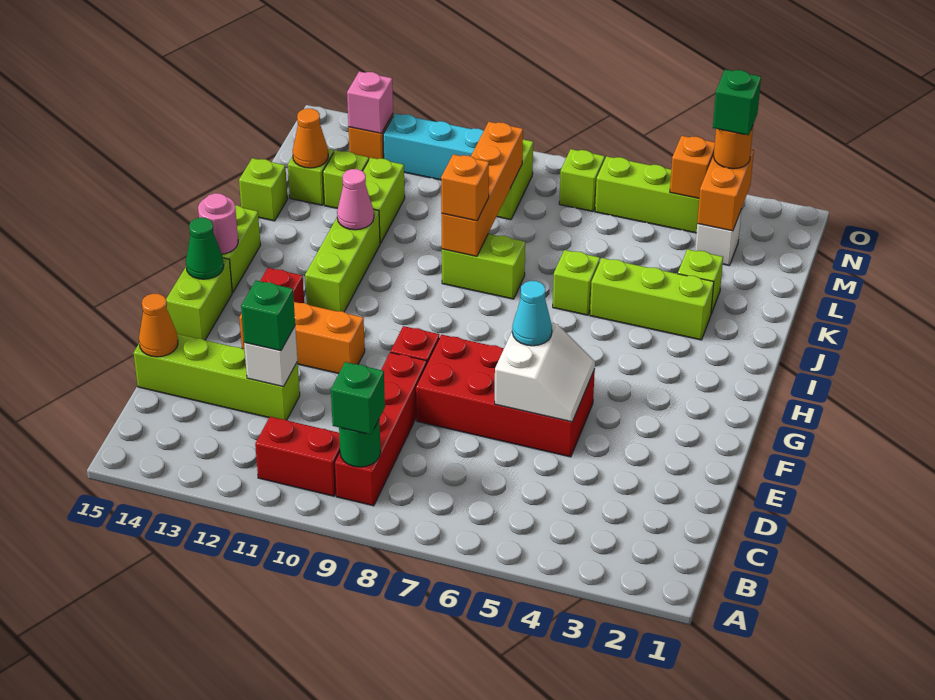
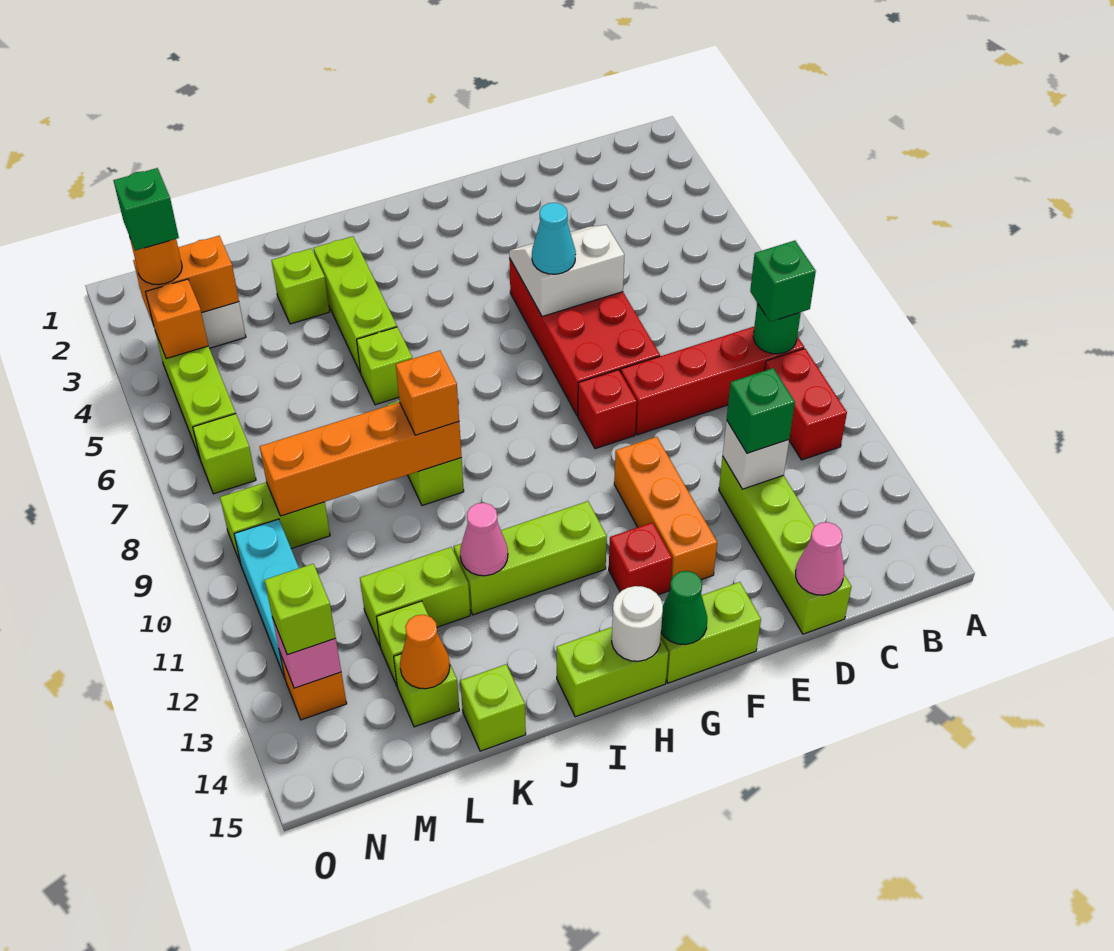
orange 1x1 cone [139,294,178,357] -> pink 1x1 cone [796,522,844,595]
pink 1x1 round brick [198,193,238,254] -> white 1x1 round brick [612,586,663,661]
none -> lime 1x1 brick [264,564,336,655]

